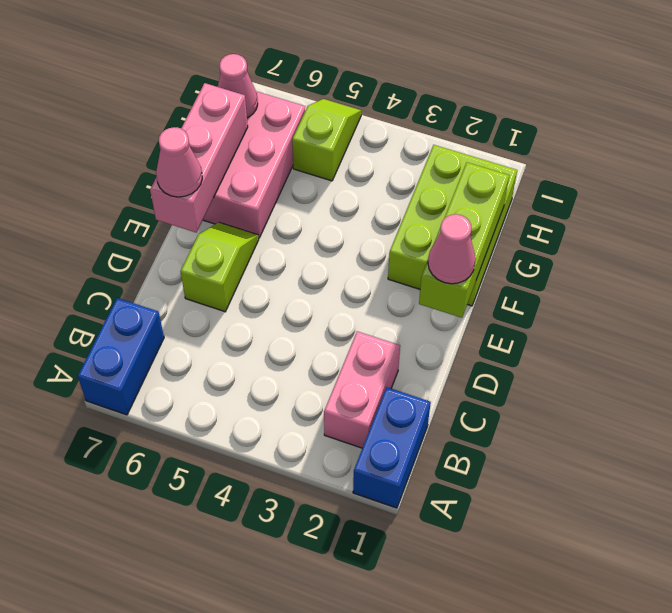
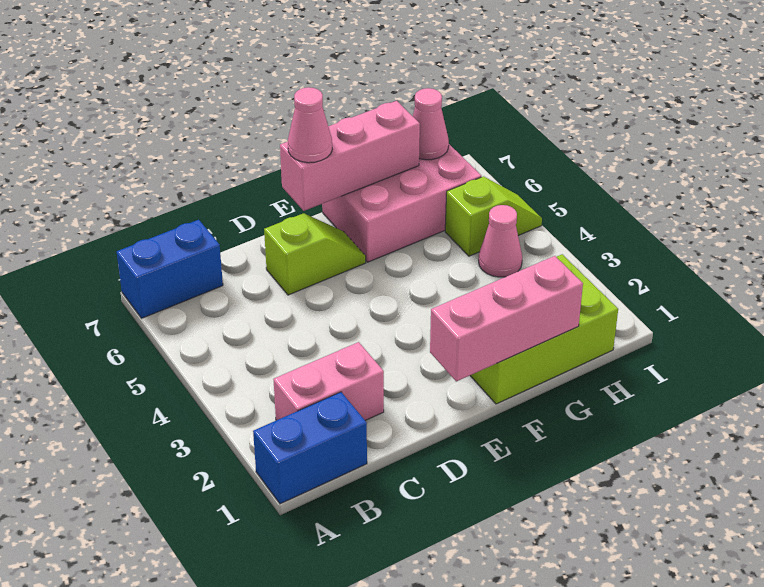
lime 1x3 brick [419,163,509,318] -> pink 1x3 brick [430,256,583,381]
pink 1x1 cone [428,214,476,284] -> pink 1x1 cone moved to [479,205,522,277]

